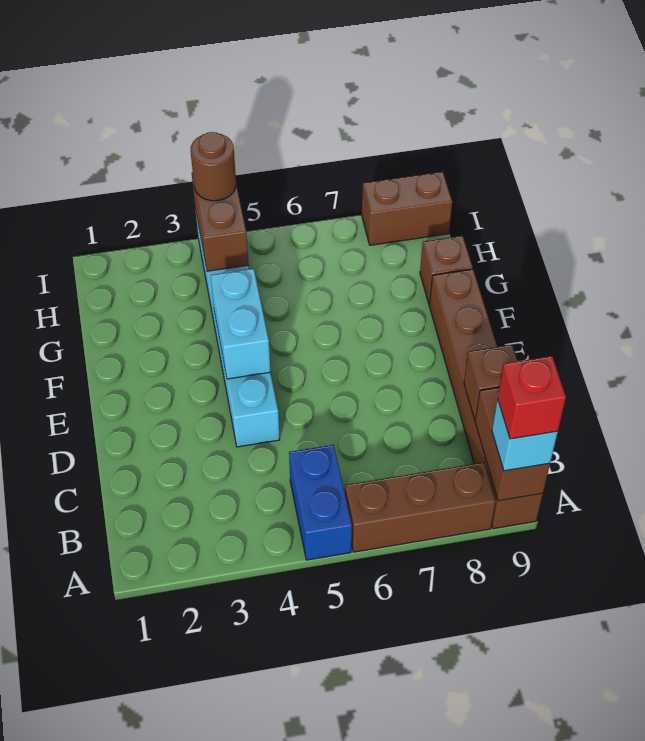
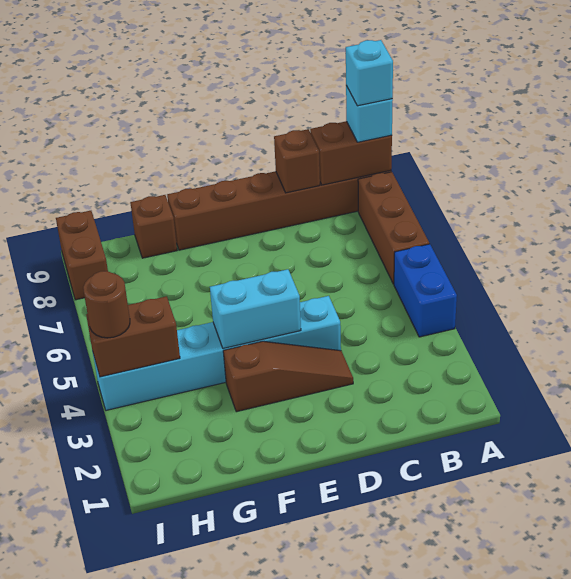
blue 1x2 brick [289,445,352,560] -> blue 1x2 brick turned to [394,244,457,337]
red 1x1 brick [498,356,566,439] -> cyan 1x1 brick [346,40,393,106]
none -> brown 1x3 slope [223,341,353,412]

